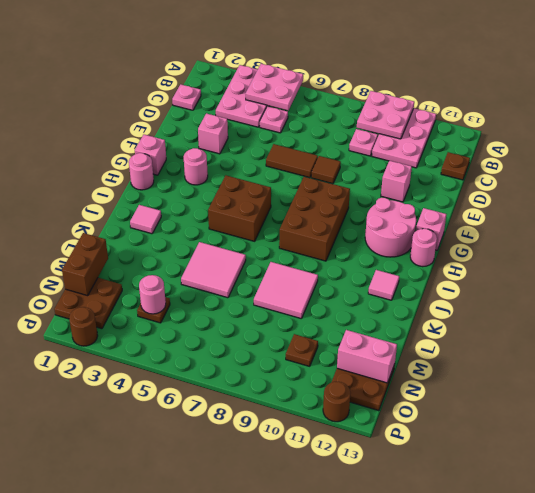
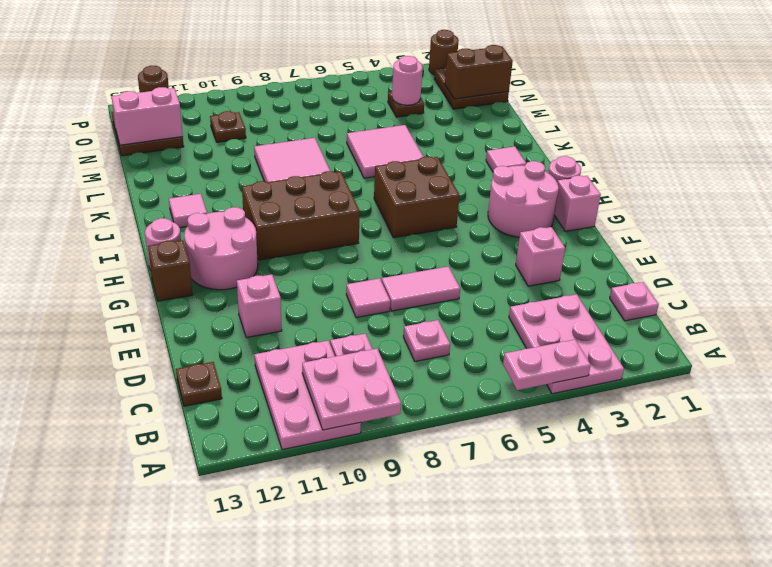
pink 2x2 plate [245,64,303,110] -> pink 1x2 plate [503,340,591,390]
pink 1x1 plate [260,106,288,133] -> pink 1x1 plate moved to [403,320,450,361]
brown 1x2 tile [266,144,318,178] -> pink 1x2 tile [382,266,460,311]
brown 1x1 tile [311,156,341,184] -> pink 1x1 tile [346,278,390,318]
pink 1x1 round brick [184,148,208,185] -> pink 2x2 round brick [488,161,559,237]
brown 2x3 brick [279,177,350,261] -> brown 2x3 brick turned to [242,171,360,260]
pink 1x1 brick [416,208,446,250] -> brown 1x1 brick [148,240,193,301]
brown 1x2 brick [62,233,108,296] -> brown 1x2 brick turned to [445,45,513,99]

